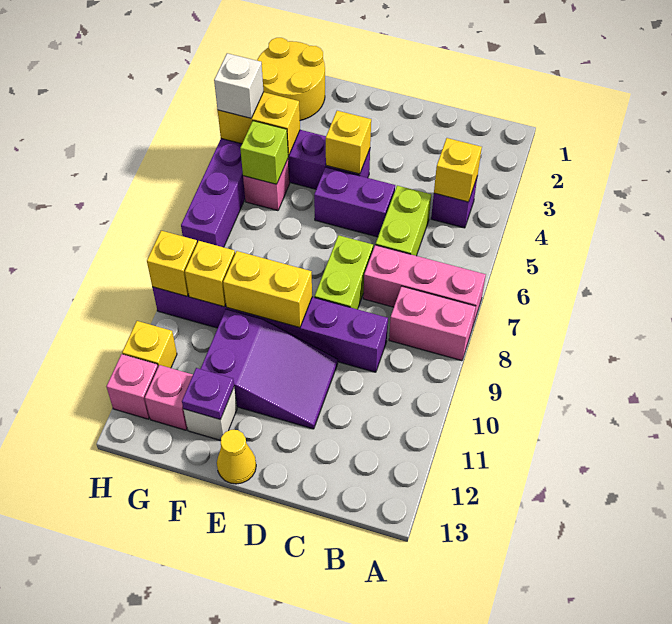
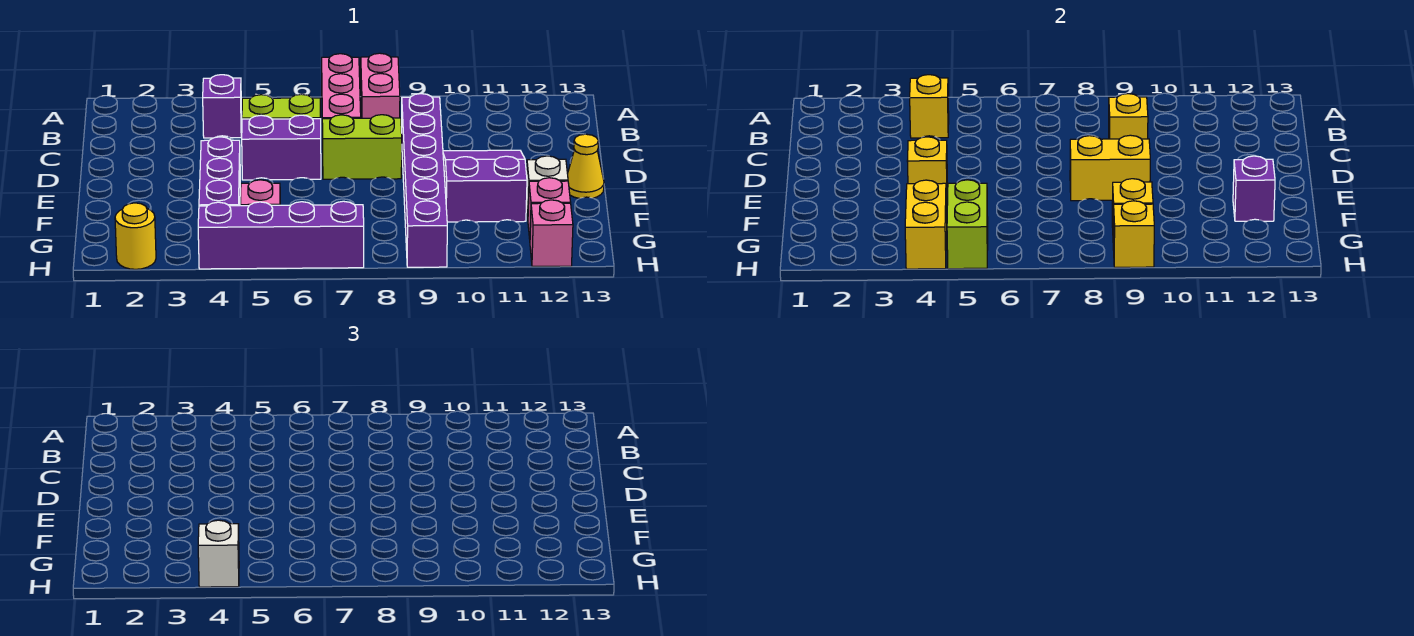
purple 1x2 brick [314,167,395,237] -> purple 1x2 brick turned to [242,115,321,180]
yellow 1x2 brick [223,251,312,328] -> yellow 1x2 brick turned to [1070,135,1150,201]
purple 1x1 plate [182,368,234,420] -> purple 1x1 brick [1233,156,1275,221]
yellow 2x2 round brick [257,38,325,120] -> yellow 1x1 round brick [115,203,156,269]
lime 1x1 brick [240,121,288,184] -> lime 1x2 brick [947,180,988,269]
yellow 1x1 brick [122,321,177,368] -> yellow 1x1 brick moved to [1109,94,1148,139]

